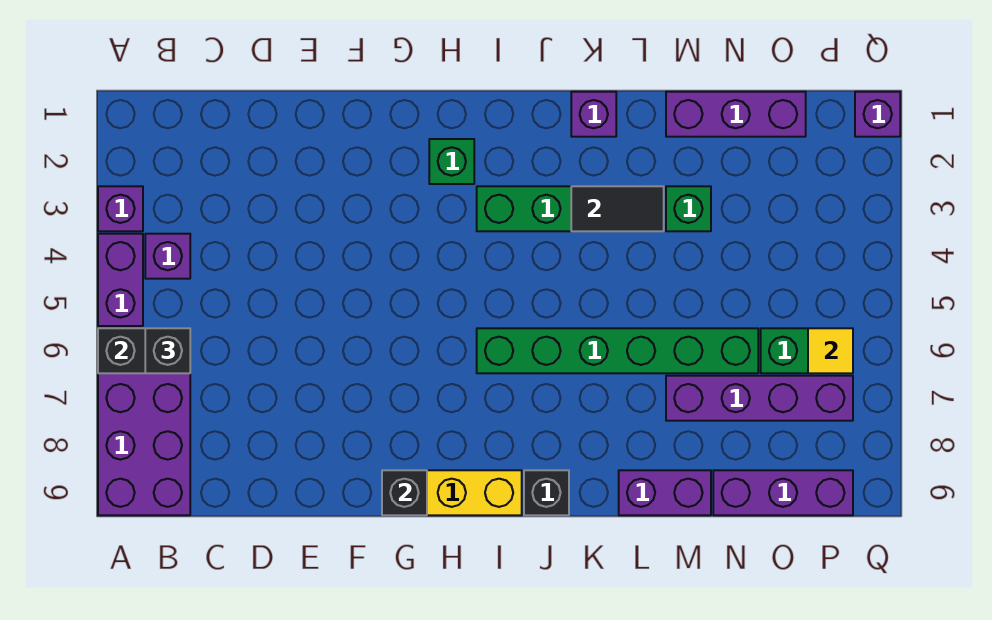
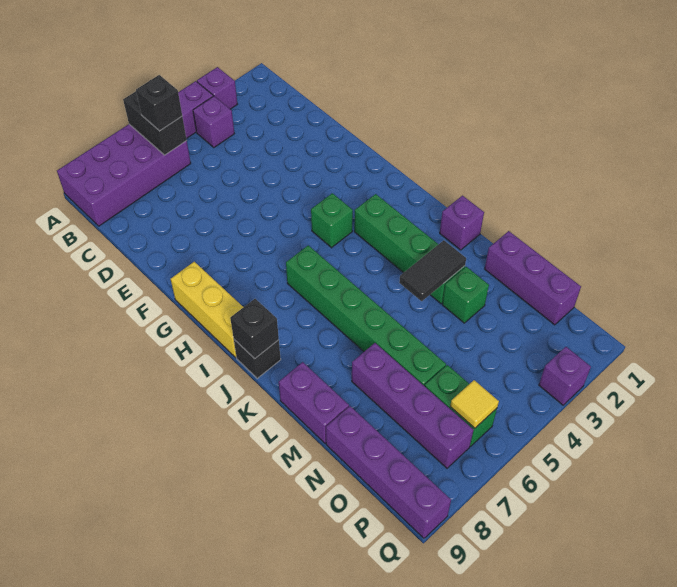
black 1x1 brick [382,470,427,515] -> black 1x1 brick moved to [230,299,279,359]
green 1x1 brick [429,139,474,184] -> green 1x1 brick moved to [311,193,353,248]
black 1x2 tile [571,186,664,231] -> black 1x2 tile turned to [399,240,466,301]
purple 1x3 brick [713,470,853,515] -> purple 1x4 brick [326,406,451,538]
purple 1x1 brick [855,92,900,137] -> purple 1x1 brick moved to [539,347,591,405]

